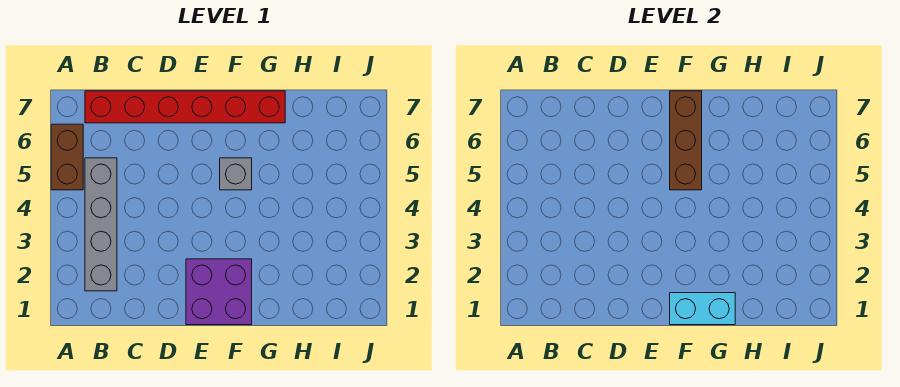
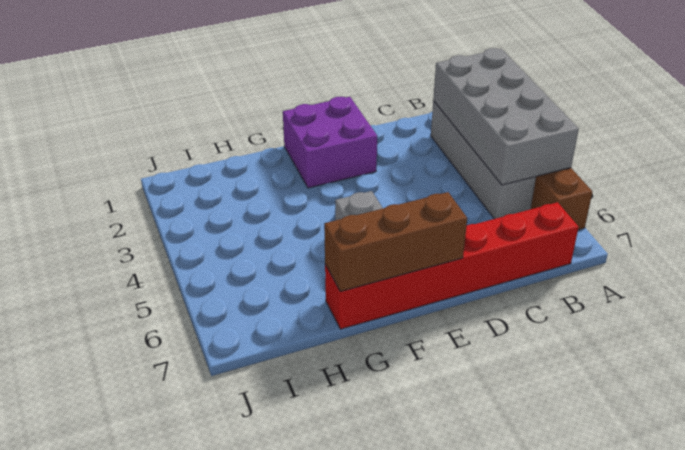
none -> grey 2x4 brick [433,48,579,185]
cyan 1x2 brick [670,293,735,325] -> none
brown 1x3 brick [670,91,702,190] -> brown 1x3 brick turned to [324,192,467,291]

